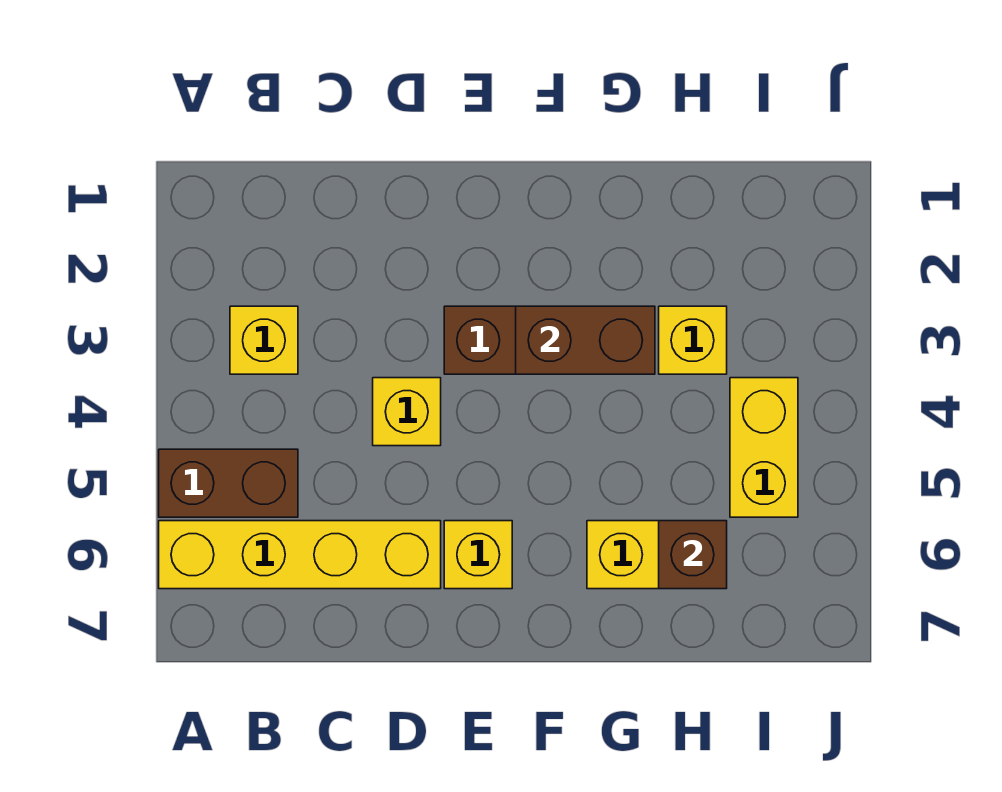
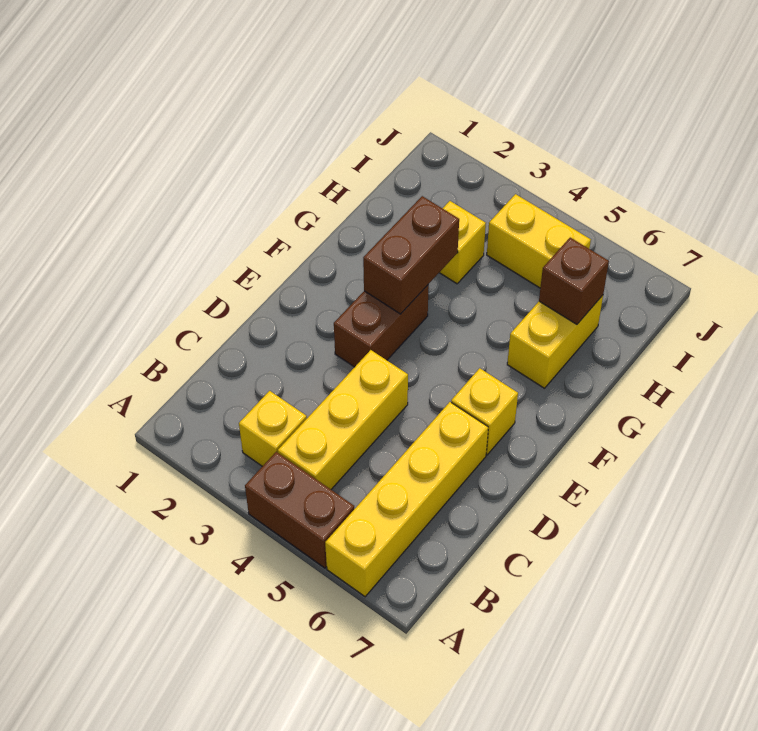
brown 1x2 brick [159,449,298,517] -> brown 1x2 brick turned to [245,452,354,568]
yellow 1x1 brick [373,378,441,446] -> yellow 1x3 brick [278,350,408,489]

